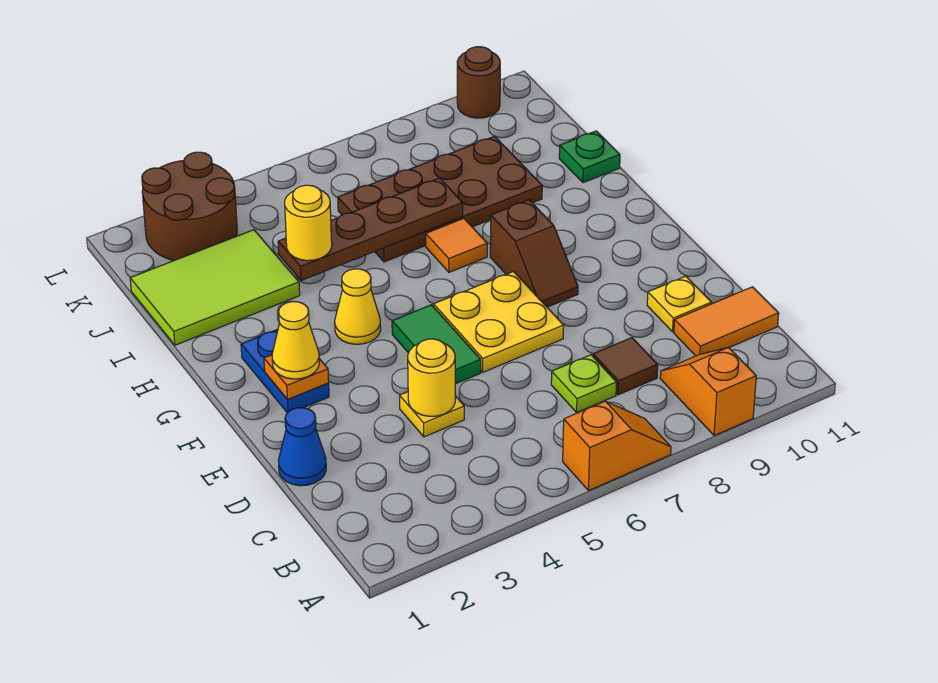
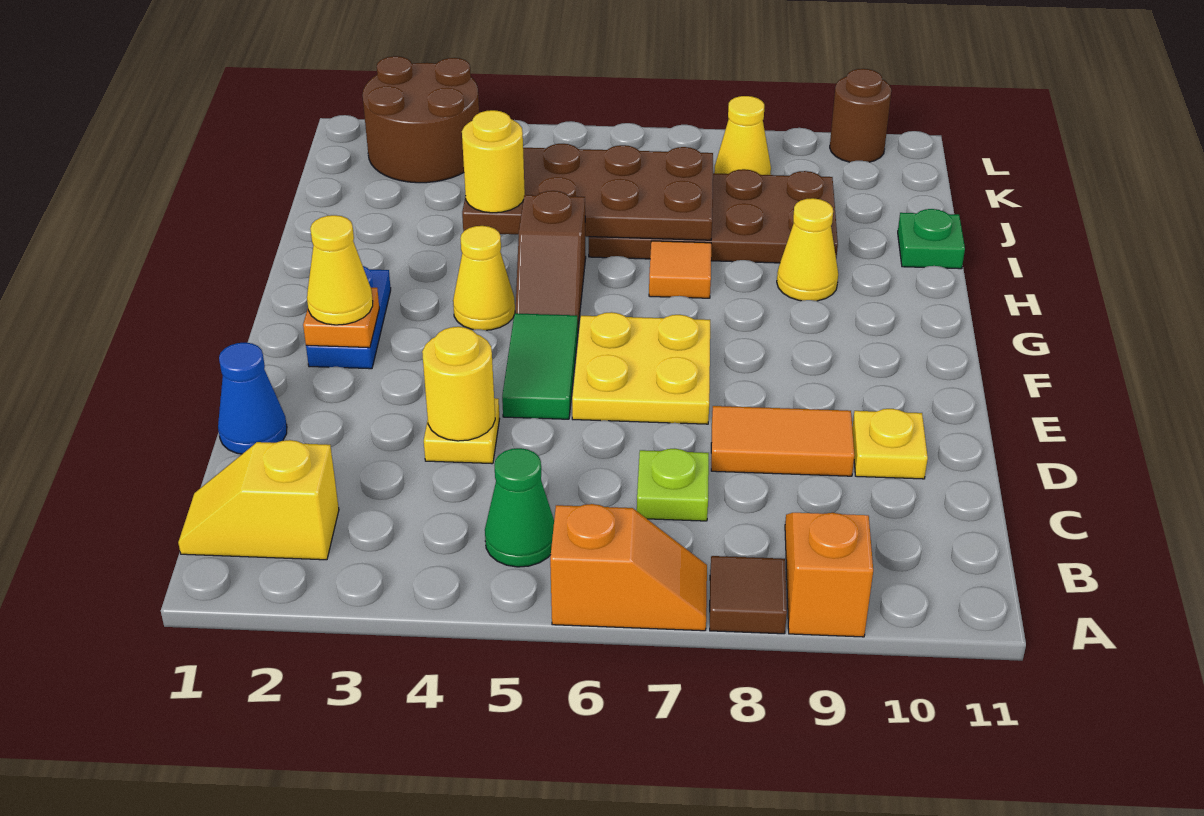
none -> yellow 1x2 slope [178,440,339,560]
none -> green 1x1 cone [485,448,554,567]
brown 1x1 tile [593,338,658,395] -> brown 1x1 tile moved to [710,556,787,634]
orange 1x2 tile [674,287,779,356] -> orange 1x2 tile moved to [711,406,854,476]
brown 1x2 slope [490,200,578,307] -> brown 1x2 slope moved to [515,191,586,328]
none -> yellow 1x1 cone [777,198,838,301]
lime 2x3 tile [130,230,300,345] -> none
brown 1x4 plate [278,178,463,281] -> brown 2x4 plate [462,144,713,240]
none -> yellow 1x1 cone [714,96,771,175]

